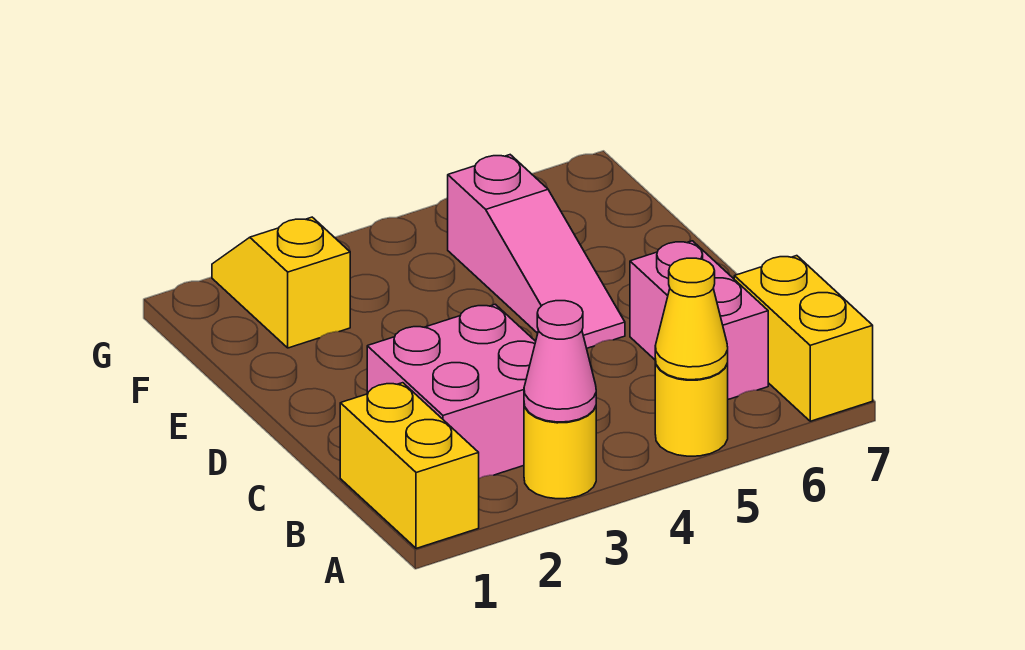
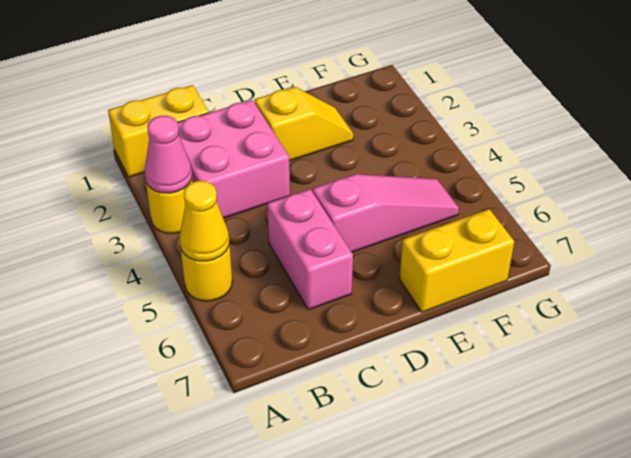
yellow 1x2 brick [734,256,873,421] -> yellow 1x2 brick moved to [399,209,514,312]
pink 1x2 brick [630,241,768,399] -> pink 1x2 brick turned to [267,189,353,310]
pink 1x3 slope [448,155,625,348] -> pink 1x3 slope turned to [312,174,459,252]
yellow 1x2 slope [212,217,350,348] -> yellow 1x2 slope moved to [255,87,353,161]

